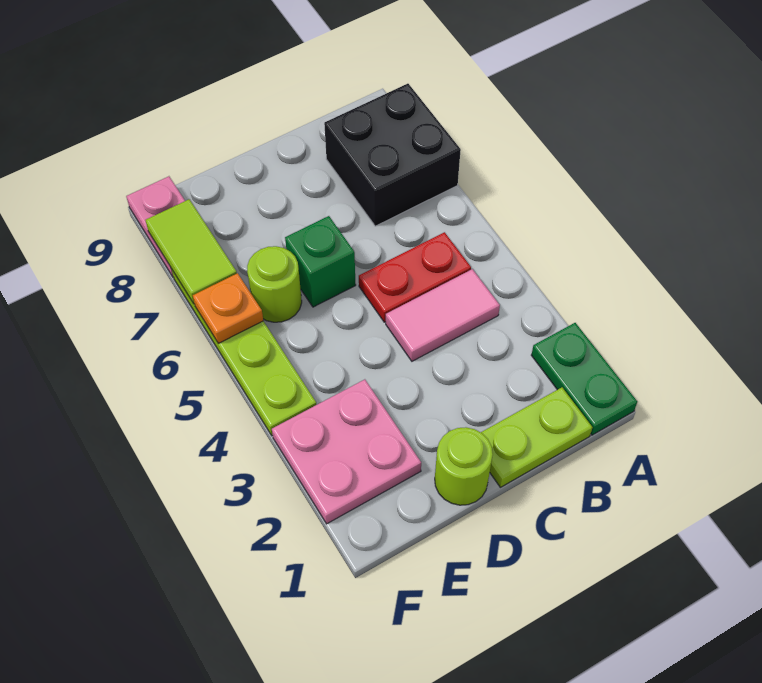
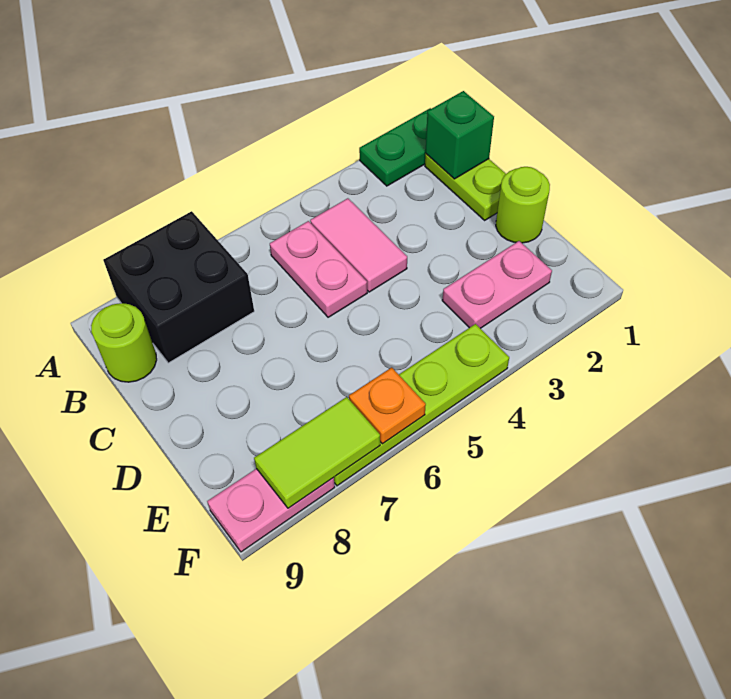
red 1x2 plate [359,232,471,322] -> pink 1x2 plate [270,221,367,317]
green 1x1 brick [285,216,356,307] -> green 1x1 brick moved to [425,91,494,179]
pink 2x2 plate [272,379,421,524] -> pink 1x2 plate [442,241,552,328]
lime 1x1 round brick [247,246,302,322] -> lime 1x1 round brick moved to [91,303,157,382]

